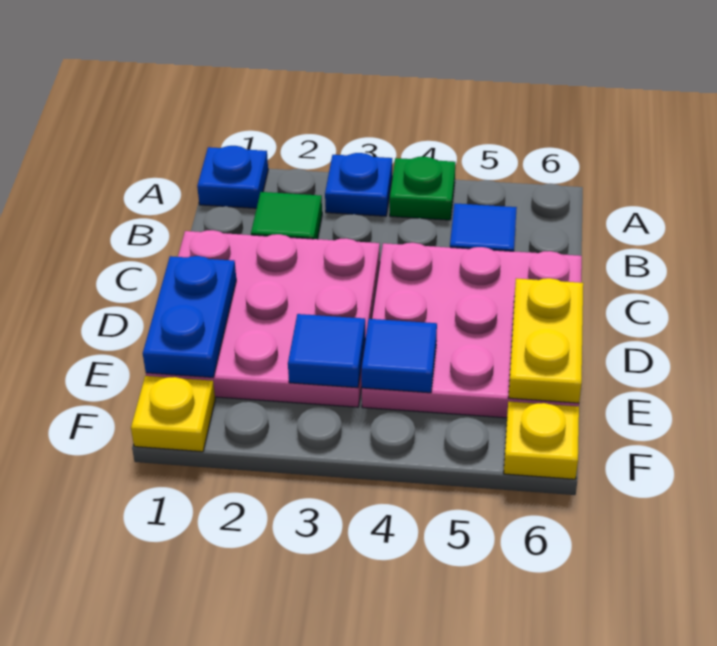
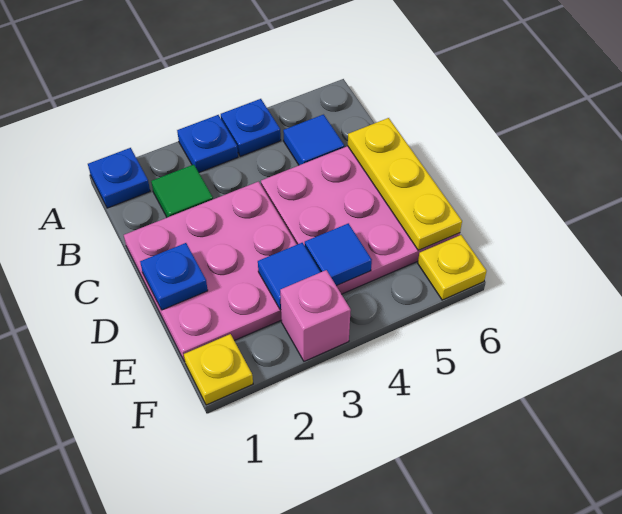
green 1x1 plate [389,157,455,220] -> blue 1x1 plate [221,99,281,156]
blue 1x2 plate [143,256,236,377] -> blue 1x1 plate [140,243,208,310]
yellow 1x2 plate [508,278,583,403] -> yellow 1x3 plate [348,118,462,250]
none -> pink 1x1 brick [280,270,351,361]

